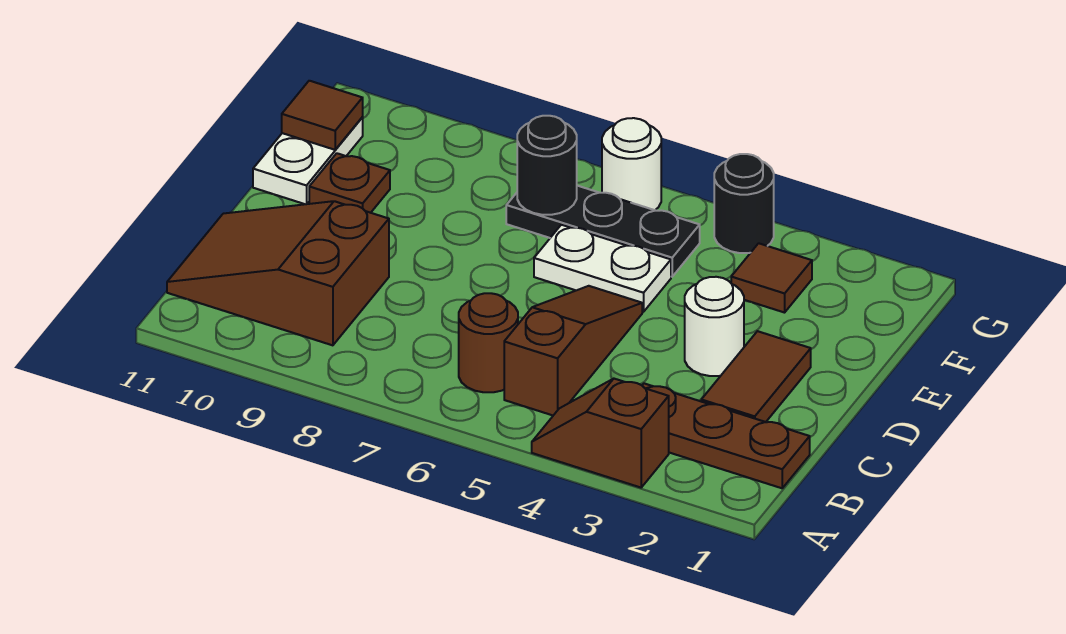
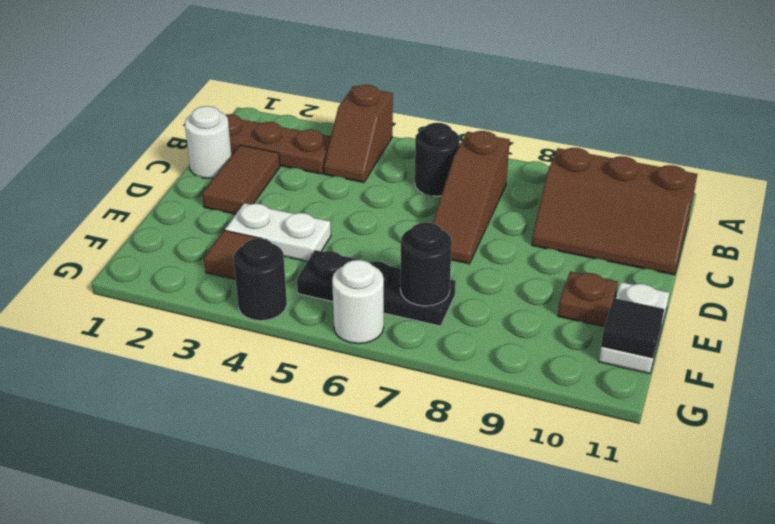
brown 1x2 slope [532,379,669,488] -> brown 1x2 slope turned to [324,85,393,182]
brown 1x3 slope [504,286,642,415] -> brown 1x3 slope moved to [433,131,510,264]
brown 1x1 round brick [459,293,518,392] -> black 1x1 round brick [415,123,460,196]
brown 2x3 slope [167,201,389,345] -> brown 2x3 slope turned to [532,148,697,275]
white 1x1 round brick [685,277,744,376] -> white 1x1 round brick moved to [185,106,231,178]
white 1x2 plate [534,225,671,312] -> white 1x2 plate moved to [225,203,331,261]
brown 1x1 tile [282,81,363,150] -> black 1x1 tile [601,298,664,358]

